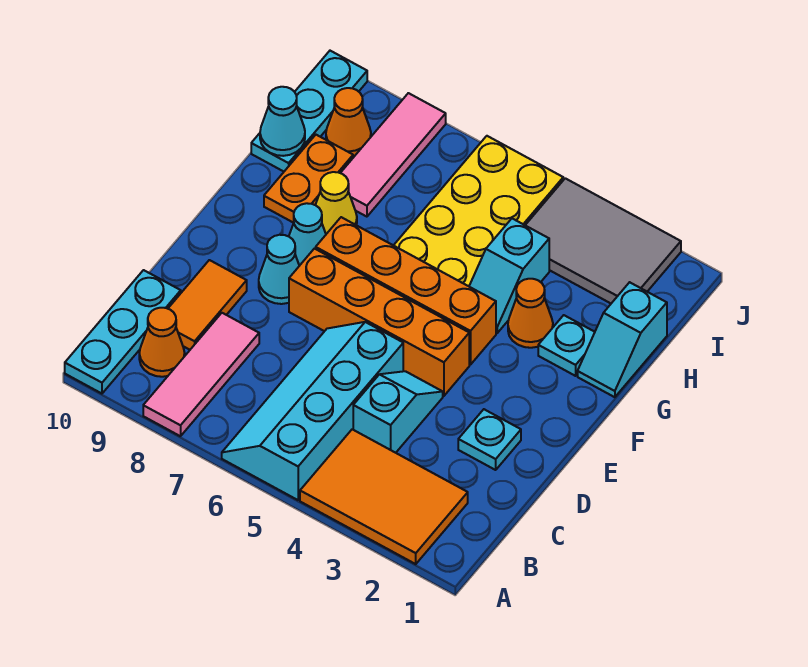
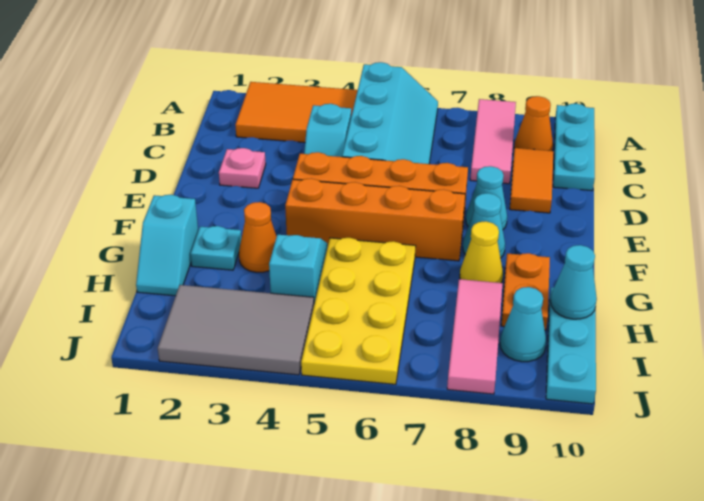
cyan 1x1 plate [458,409,521,470] -> pink 1x1 plate [219,148,266,188]
cyan 1x2 slope [578,282,667,397] -> cyan 1x2 slope turned to [136,195,198,296]
orange 1x1 cone [326,88,371,157] -> cyan 1x1 cone [500,287,546,362]

